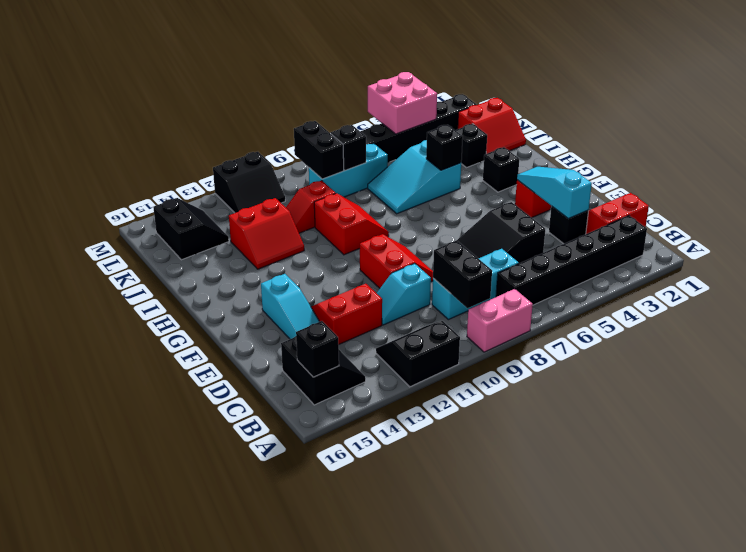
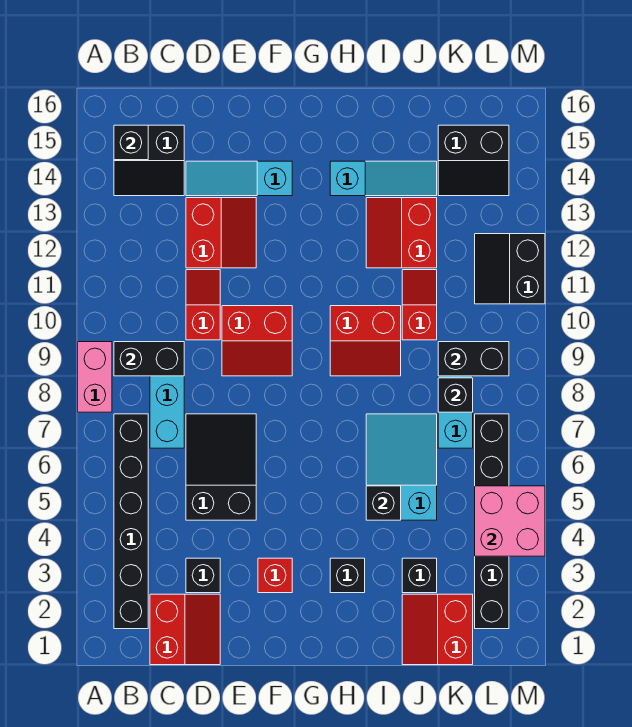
black 2x2 slope [376,321,460,387] -> none
cyan 1x3 slope [517,167,592,219] -> cyan 1x3 slope moved to [330,161,437,196]
cyan 1x2 slope [377,263,431,325] -> red 1x2 slope [186,270,220,340]

